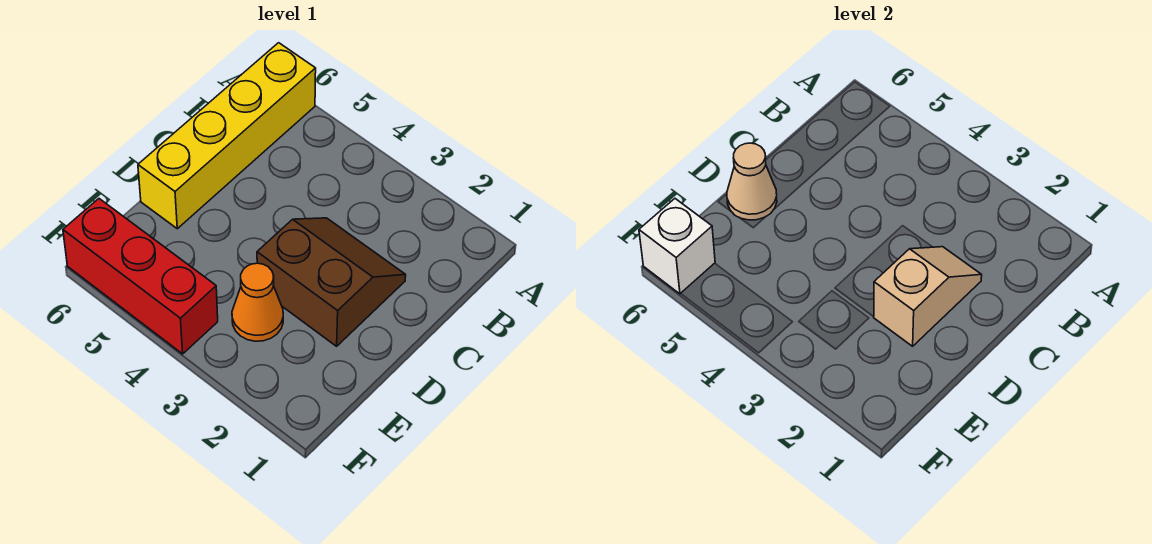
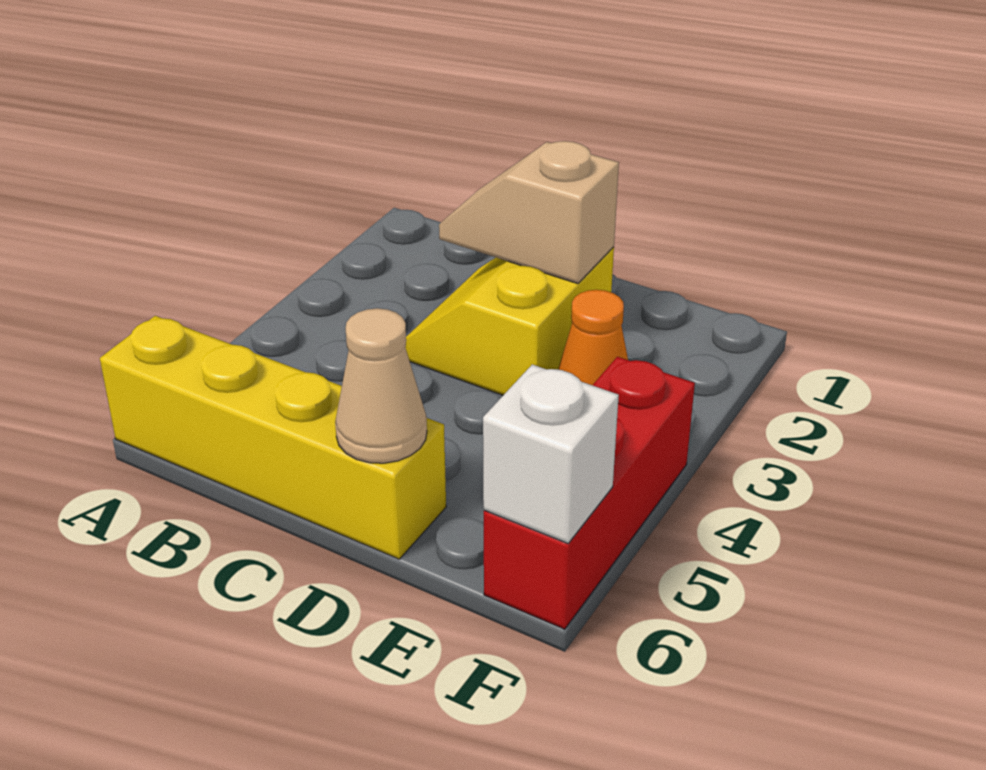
brown 2x2 slope [257,218,406,346] -> yellow 2x2 slope [405,247,614,395]

